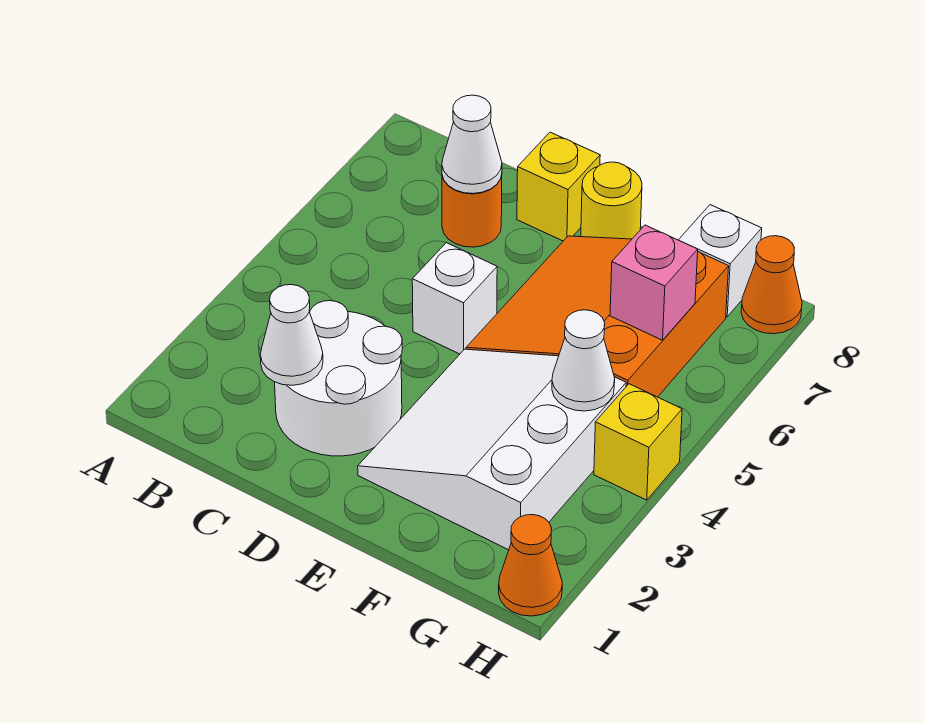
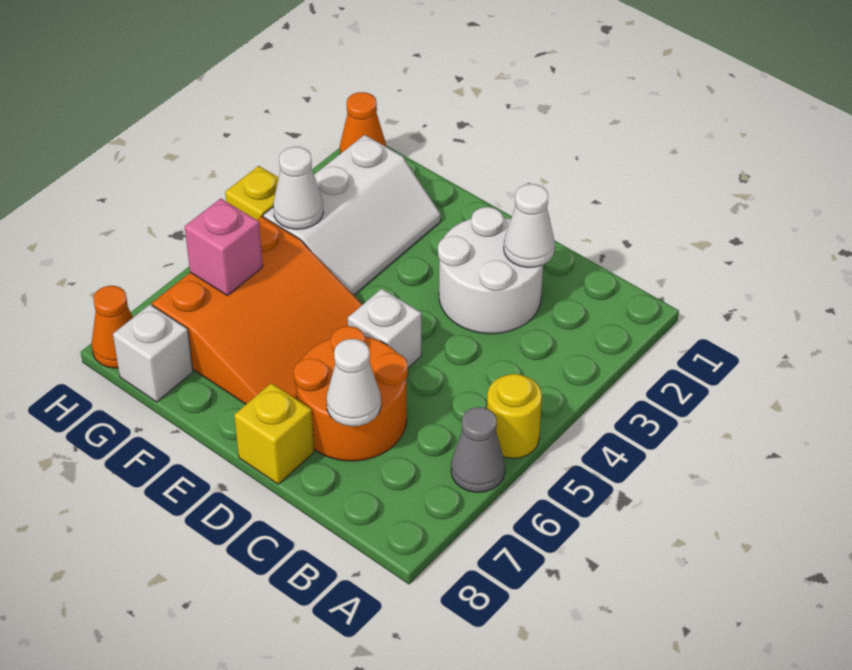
none -> grey 1x1 cone [451,407,505,492]
orange 1x1 round brick [442,174,502,247] -> orange 2x2 round brick [294,326,408,461]
white 3x3 slope [358,349,626,550] -> white 2x3 slope [263,135,441,295]
yellow 1x1 round brick [581,162,642,239] -> yellow 1x1 round brick moved to [487,374,542,458]

